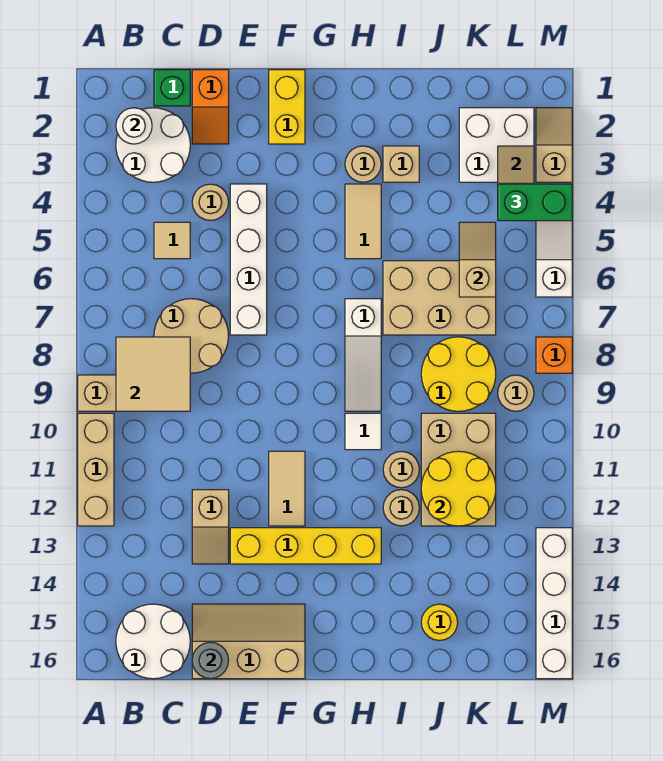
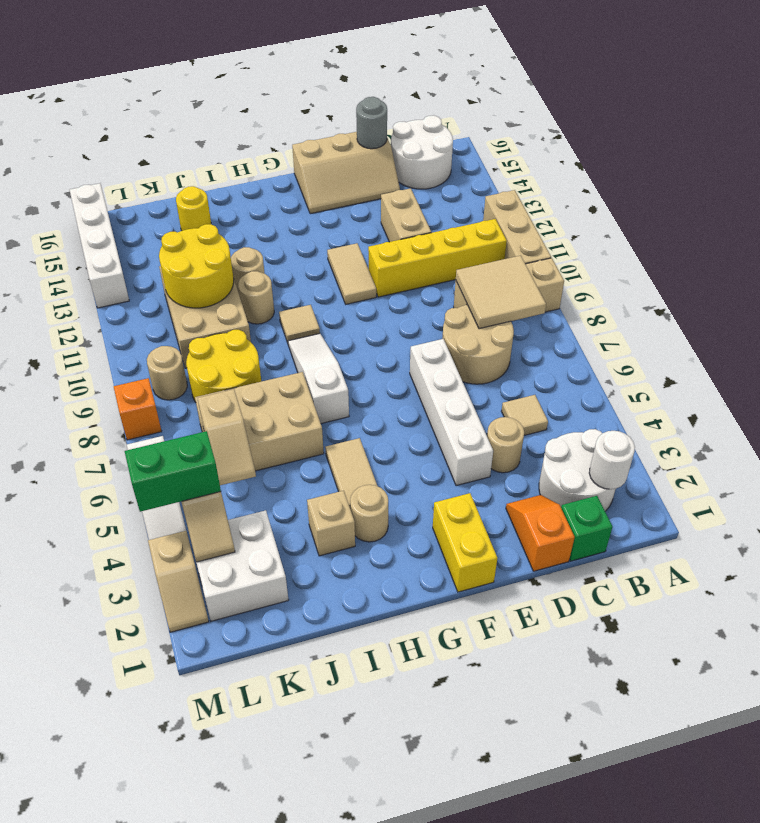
tan 1x2 slope [192,490,229,564] -> tan 1x2 brick [381,188,431,242]
yellow 1x4 brick [230,528,381,564] -> yellow 1x4 brick moved to [368,219,507,297]
white 1x1 tile [345,413,381,450] -> tan 1x1 tile [279,305,320,343]

